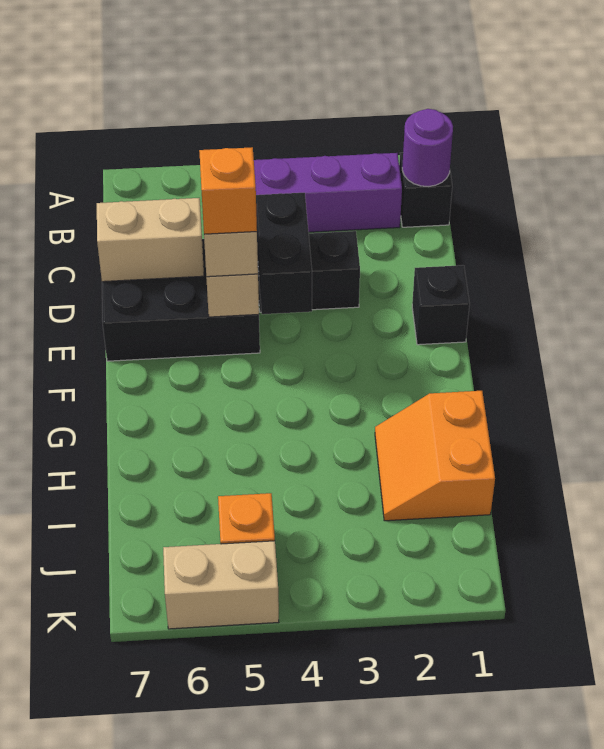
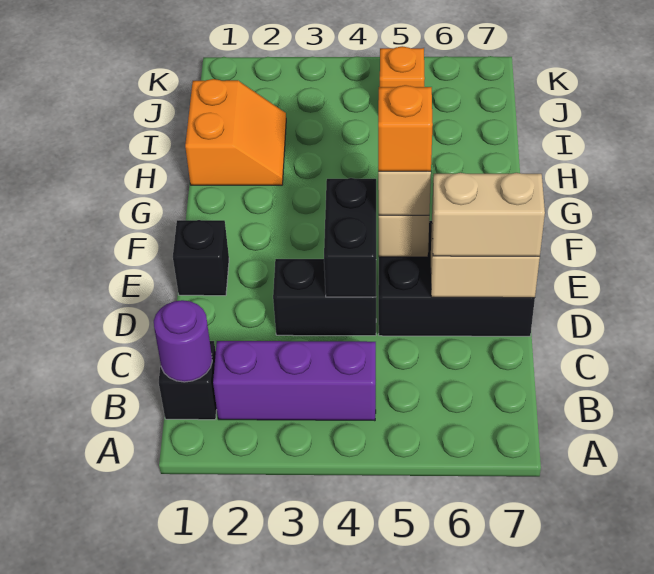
tan 1x2 brick [163,541,279,629] -> tan 1x2 brick moved to [432,173,545,257]

